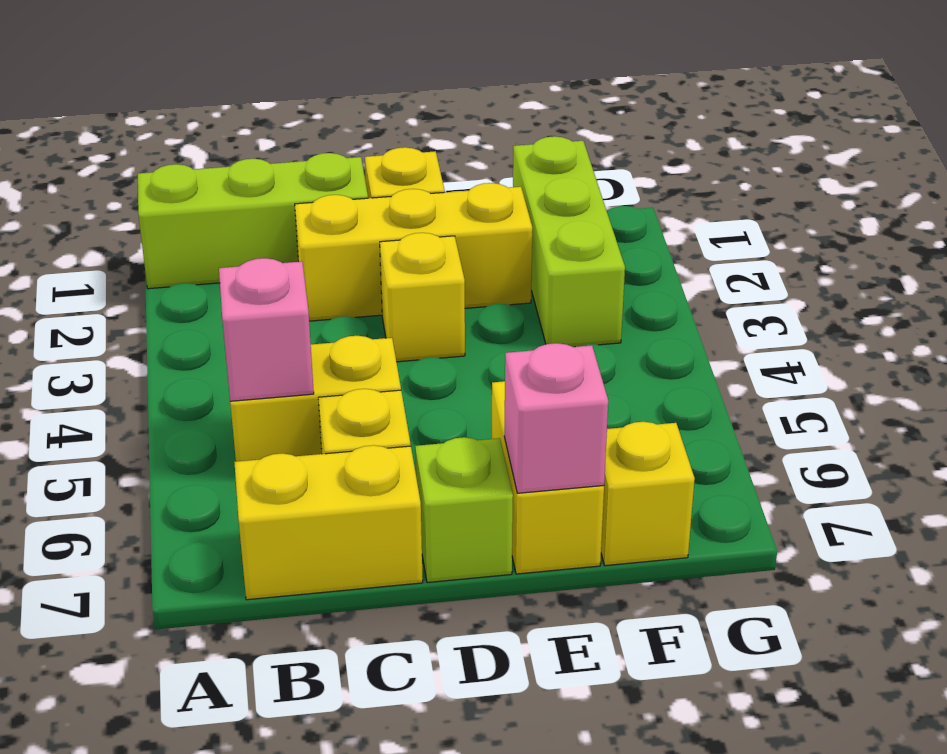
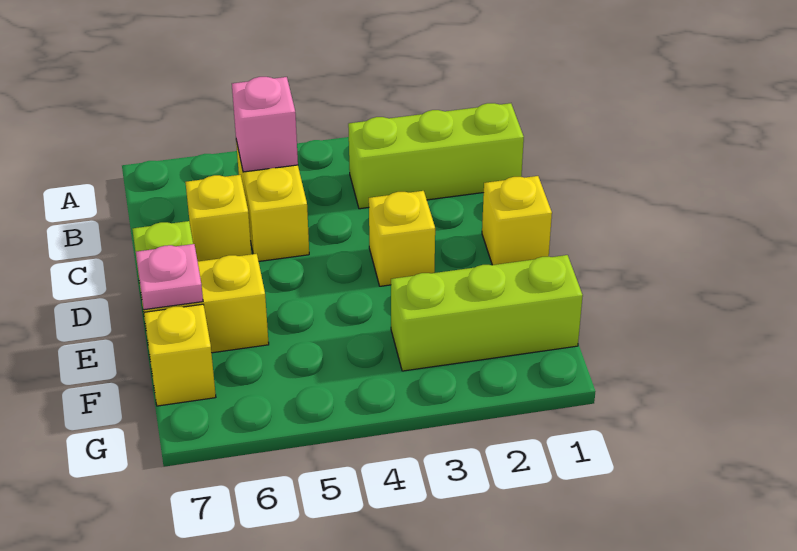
lime 1x3 brick [138,153,368,289] -> lime 1x3 brick turned to [348,103,524,209]
yellow 1x2 brick [234,445,423,600] -> none
yellow 1x3 brick [295,183,532,321] -> none
pink 1x1 brick [504,343,608,493] -> pink 1x1 plate [136,244,203,310]

